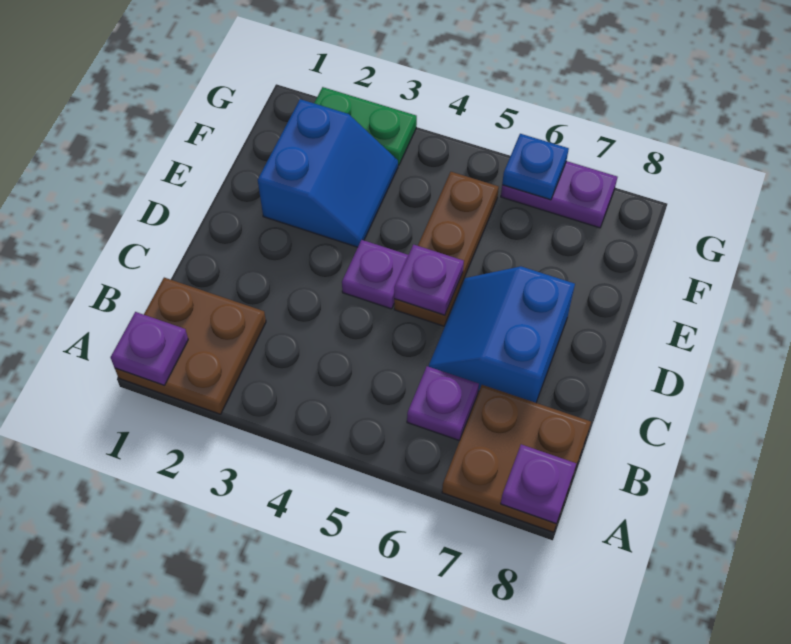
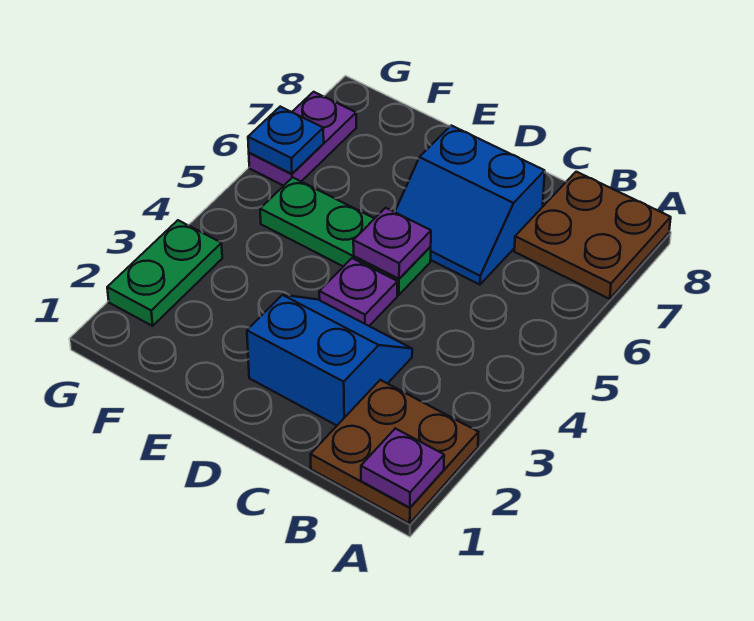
purple 1x1 plate [501,444,576,524] -> none
purple 1x1 plate [407,366,479,440] -> none
brown 1x3 plate [394,172,499,326] -> green 1x3 plate [260,177,431,295]
blue 2x2 slope [258,99,398,247] -> blue 2x2 slope moved to [247,295,412,425]

